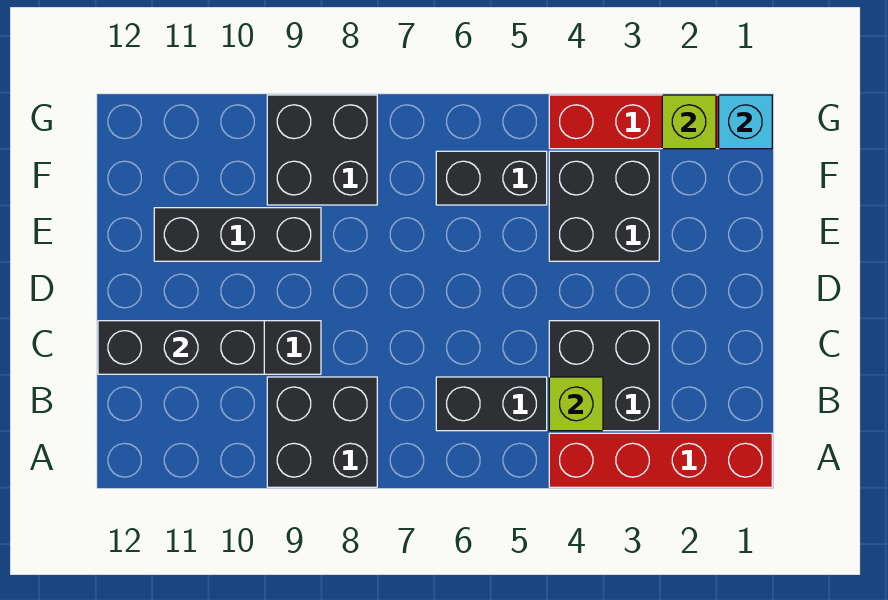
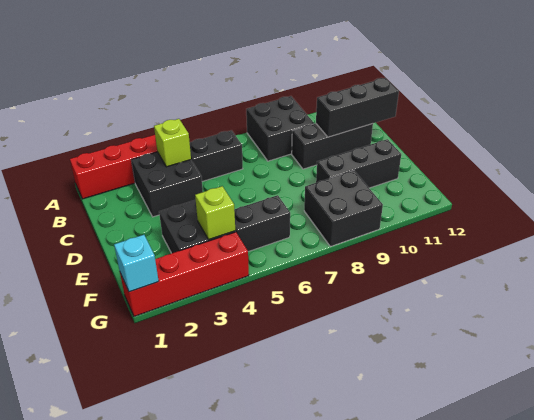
lime 1x1 brick [662,95,716,149] -> lime 1x1 brick moved to [195,186,235,240]

